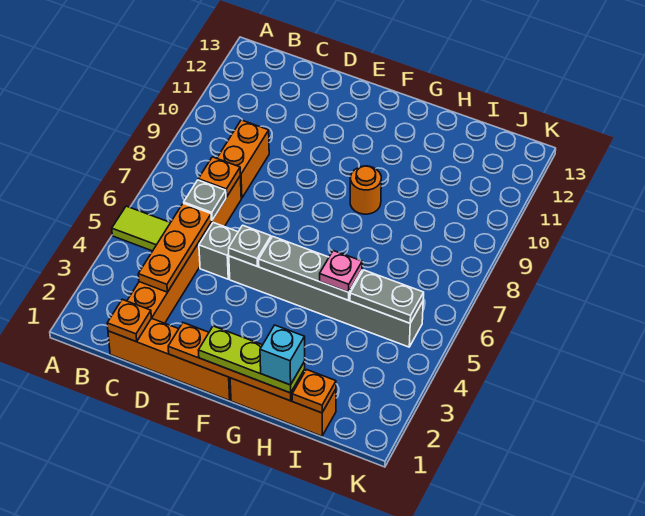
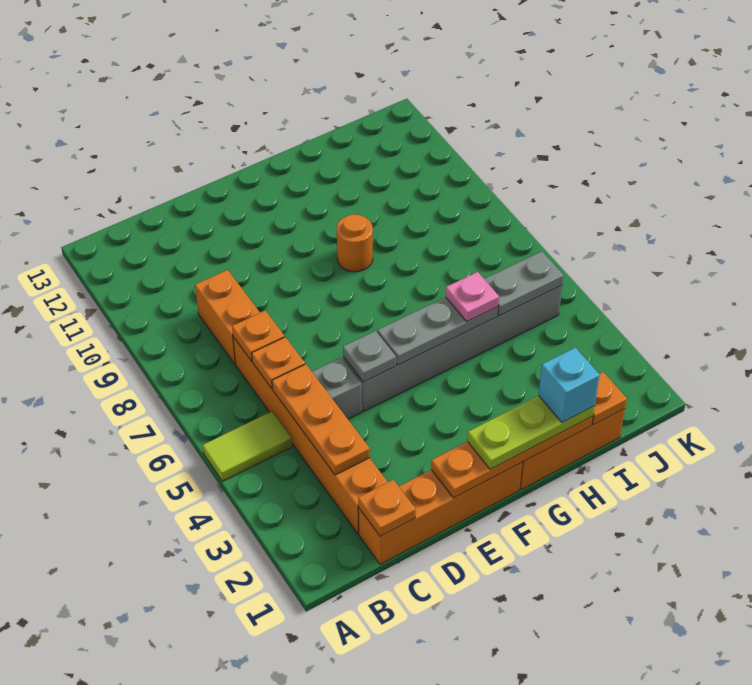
grey 1x1 plate [184,180,226,220] -> orange 1x1 plate [252,337,305,388]

